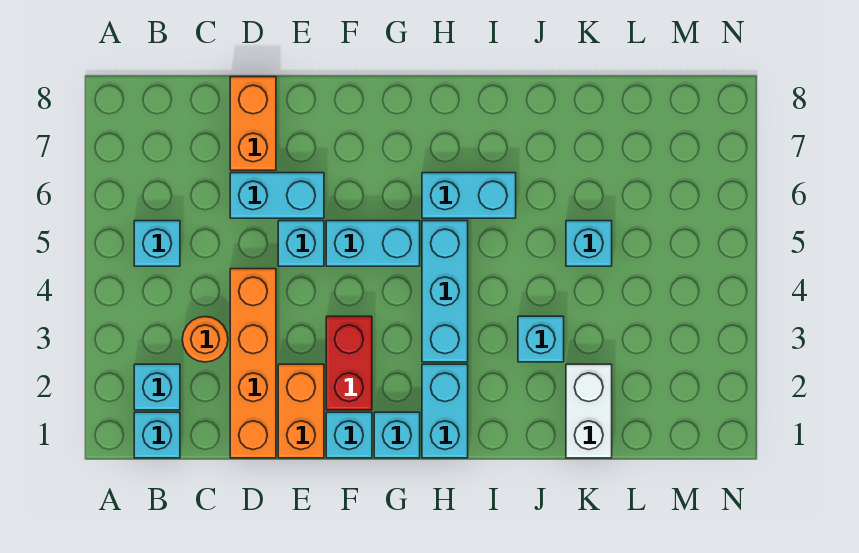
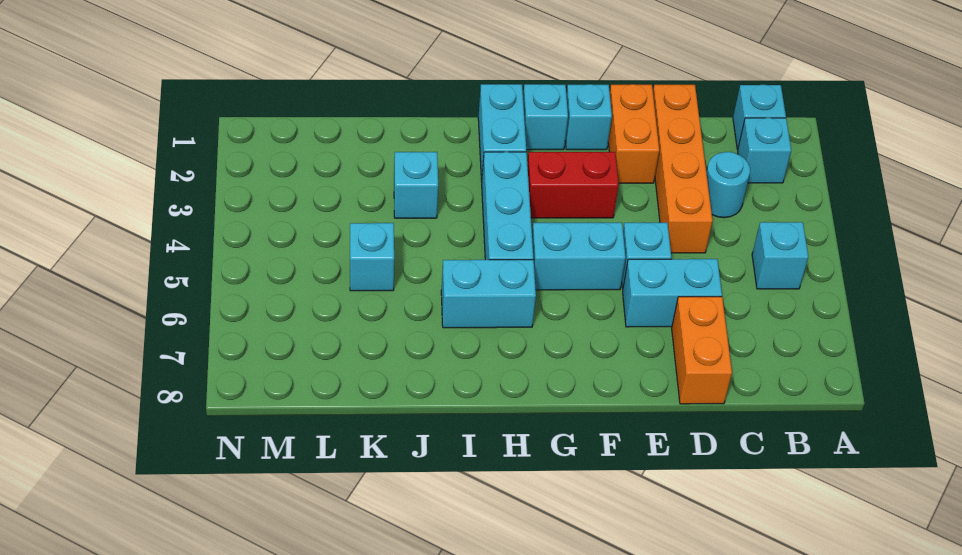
orange 1x1 round brick [182,317,228,362] -> cyan 1x1 round brick [706,152,750,218]
red 1x2 brick [326,316,372,410] -> red 1x2 brick turned to [527,152,619,218]
white 1x2 brick [566,364,612,458] -> none

